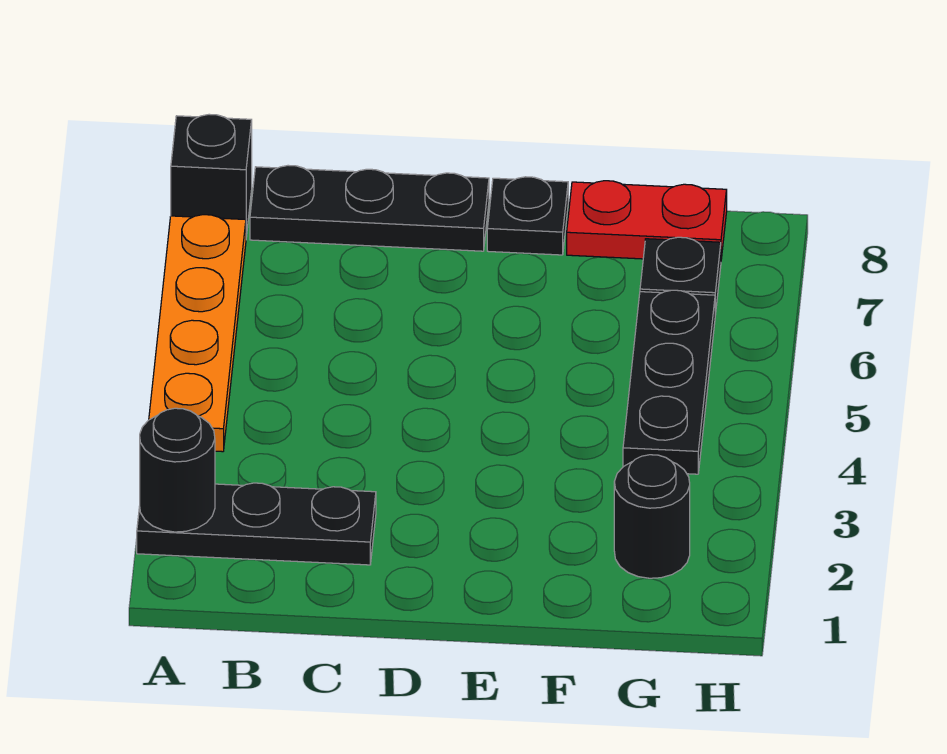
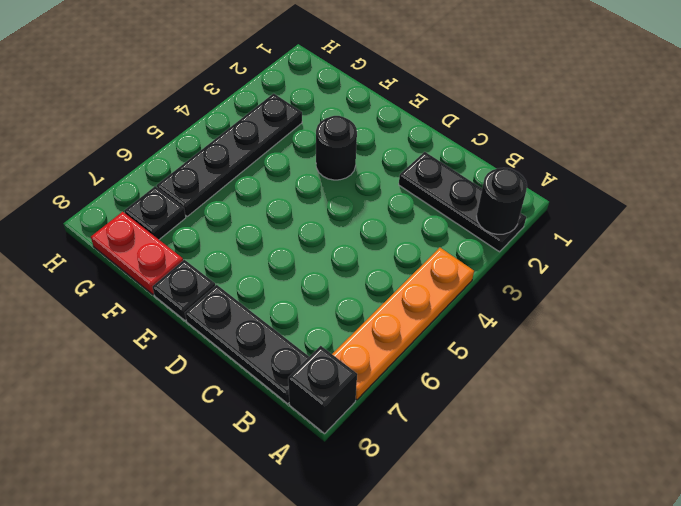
black 1x1 round brick [614,455,690,578] -> black 1x1 round brick moved to [316,116,357,180]
black 1x3 plate [623,290,715,474] -> black 1x4 plate [157,93,302,217]

